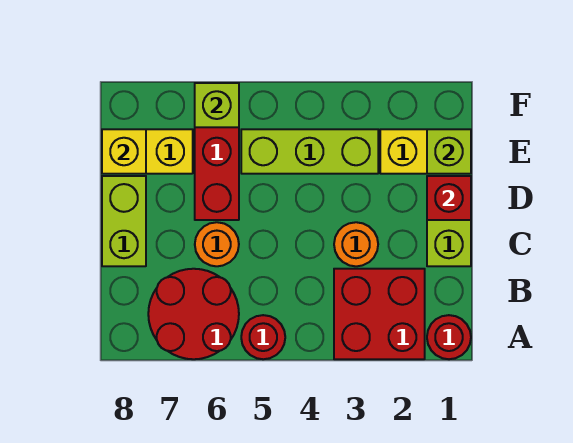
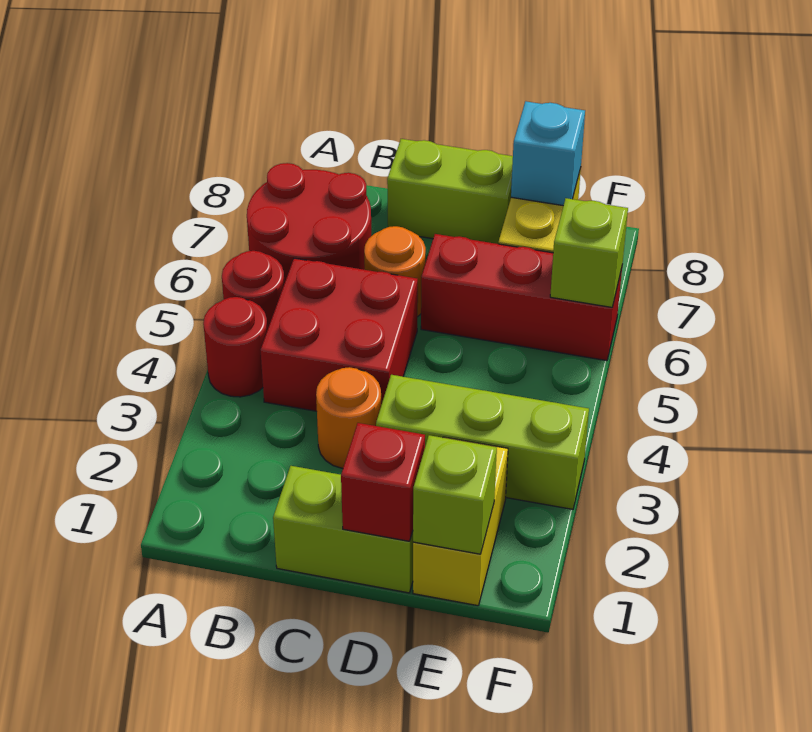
red 1x1 round brick [427,315,471,359] -> red 1x1 round brick moved to [203,297,267,397]
red 2x2 brick [334,269,425,359] -> red 2x2 brick moved to [261,258,418,411]
lime 1x3 brick [241,129,378,174] -> lime 1x3 brick turned to [376,375,589,509]
yellow 1x1 brick [102,129,146,174] -> cyan 1x1 brick [511,101,585,206]

